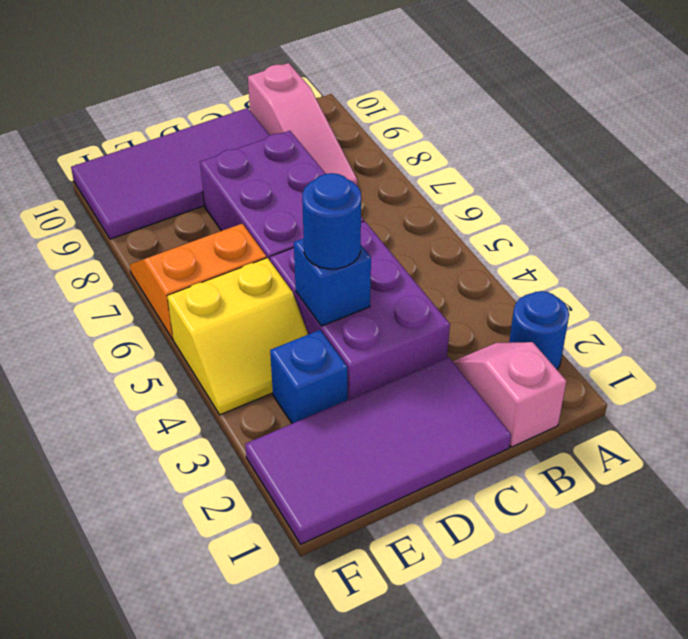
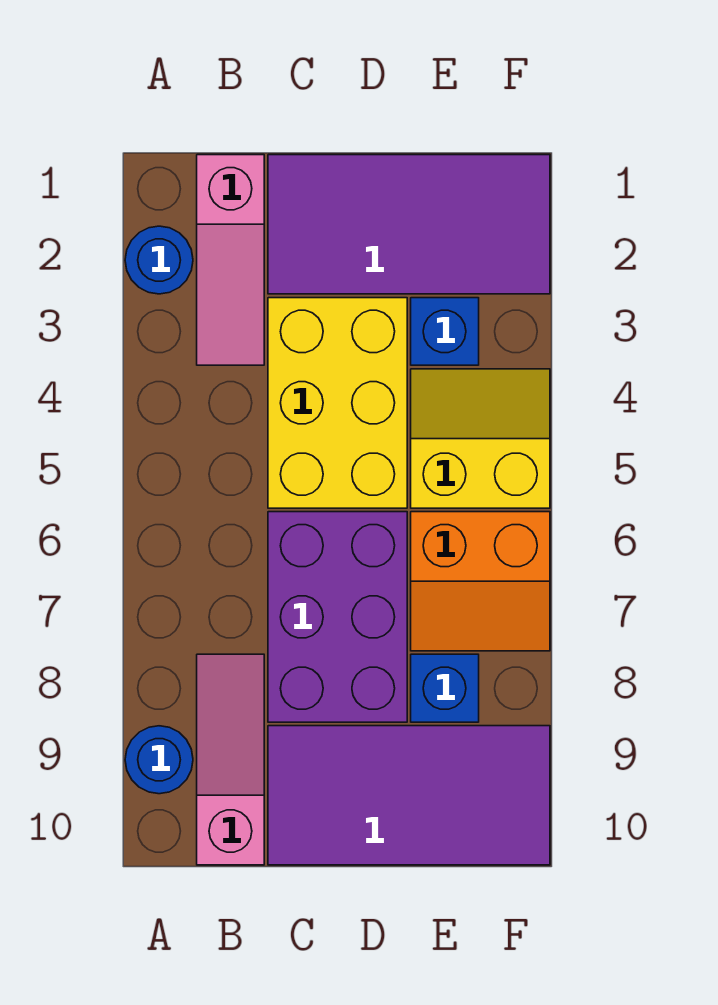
pink 1x2 slope [453,342,566,447] -> pink 1x3 slope [197,155,264,365]
purple 2x3 brick [270,221,450,400] -> yellow 2x3 brick [268,298,407,508]
blue 1x1 brick [294,238,371,326] -> blue 1x1 brick moved to [411,654,479,722]
blue 1x1 round brick [302,173,361,269] -> blue 1x1 round brick moved to [125,726,193,794]

